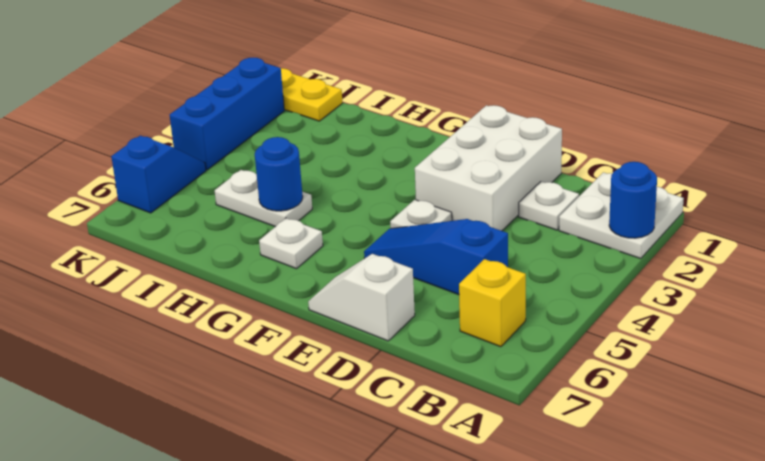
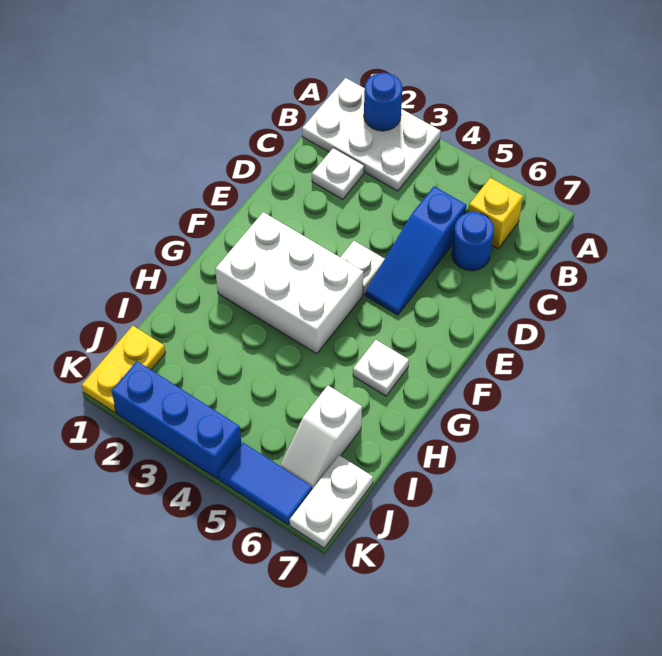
white 2x2 plate [559,172,684,259] -> white 2x3 plate [302,78,441,191]
white 2x3 brick [415,105,562,231] -> white 2x3 brick moved to [215,212,363,354]
white 1x2 slope [308,254,415,341] -> white 1x2 slope moved to [280,386,362,489]
white 1x2 plate [215,170,312,227] -> white 1x2 plate moved to [290,455,373,548]
blue 1x1 round brick [255,137,303,211] -> blue 1x1 round brick moved to [452,212,494,271]
blue 1x2 slope [111,136,206,213] -> blue 1x2 tile [218,443,312,525]

